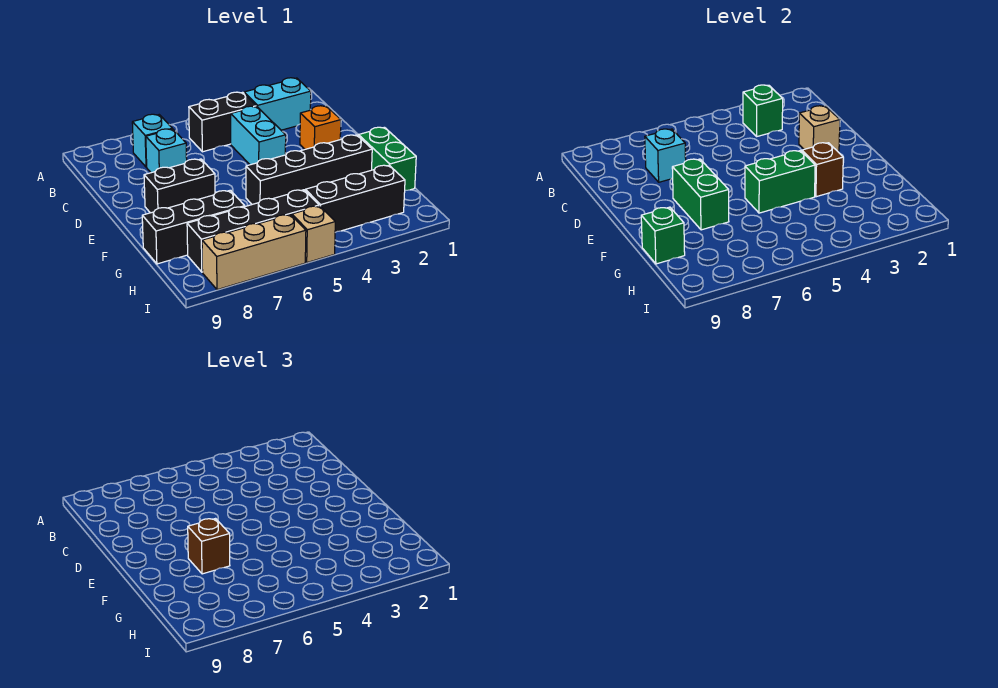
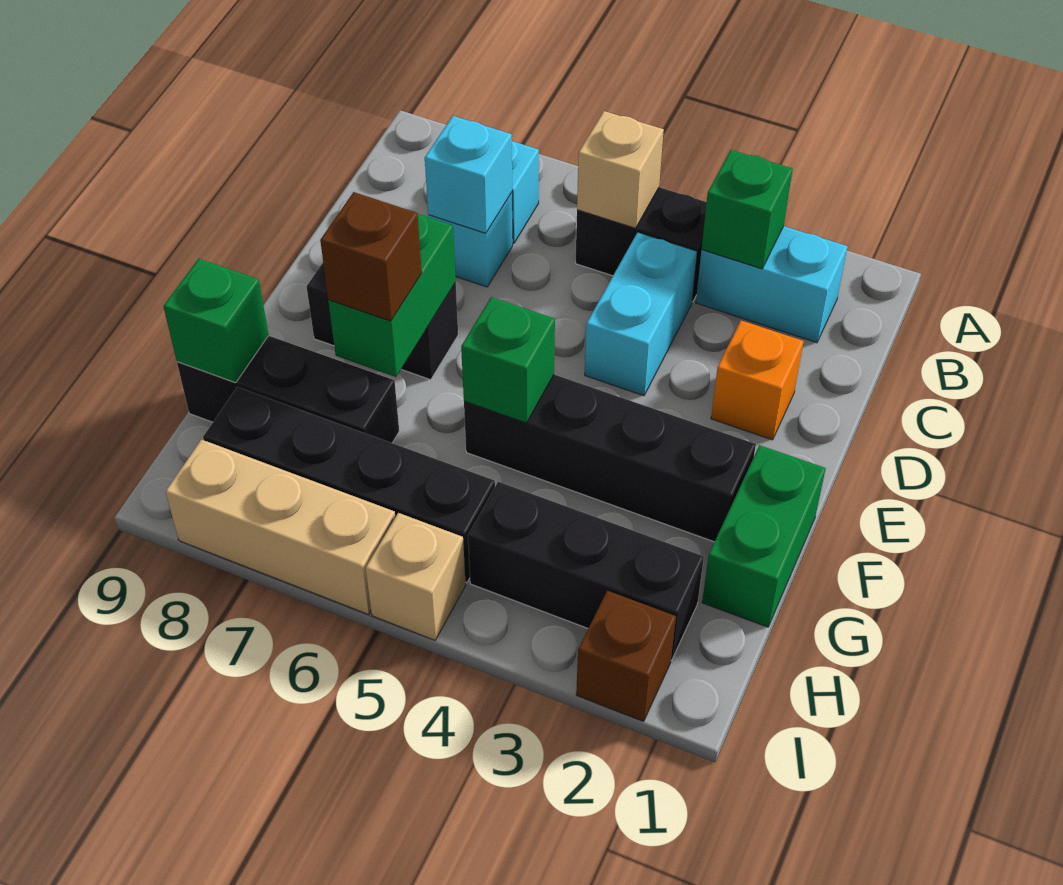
tan 1x1 brick [799,106,840,151] -> tan 1x1 brick moved to [577,111,664,228]
brown 1x1 brick [802,143,843,197] -> brown 1x1 brick moved to [576,591,676,721]
green 1x2 brick [745,151,815,213] -> green 1x1 brick [461,297,555,423]

